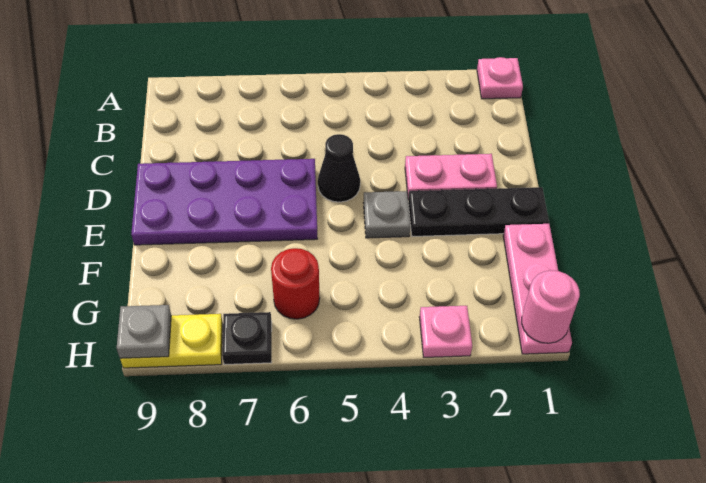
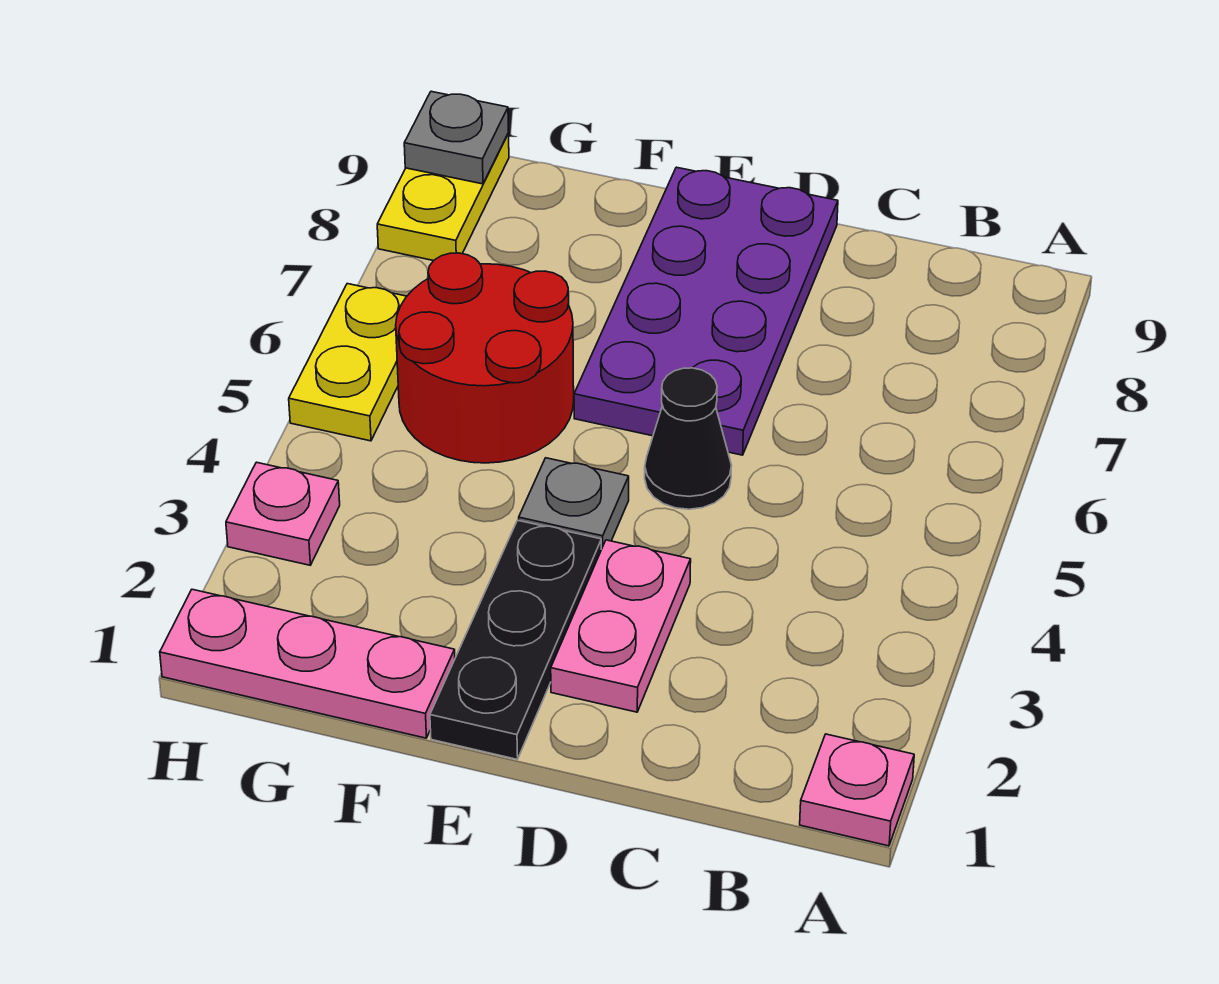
red 1x1 round brick [271,248,320,319] -> red 2x2 round brick [396,253,574,463]
pink 1x1 round brick [522,270,580,343] -> none
none -> yellow 1x2 plate [289,284,407,441]
black 1x1 plate [222,312,272,365] -> none

